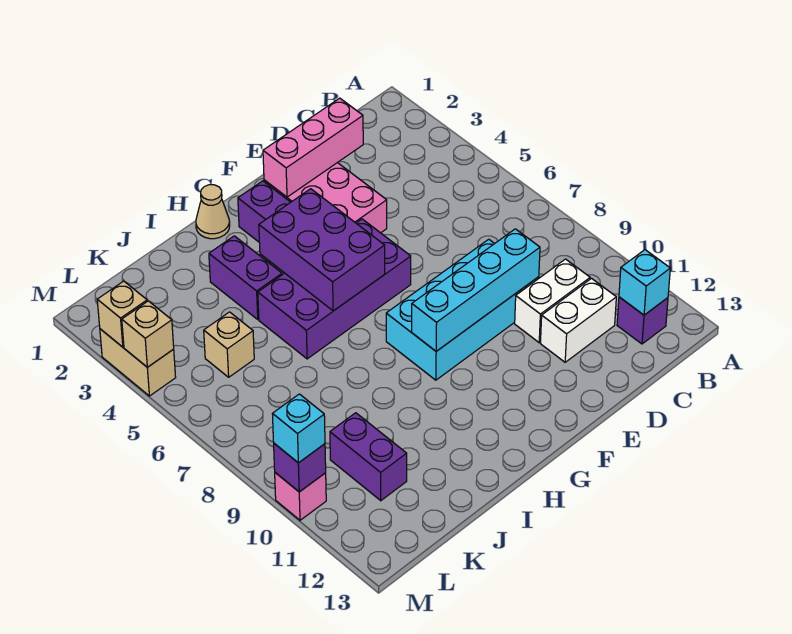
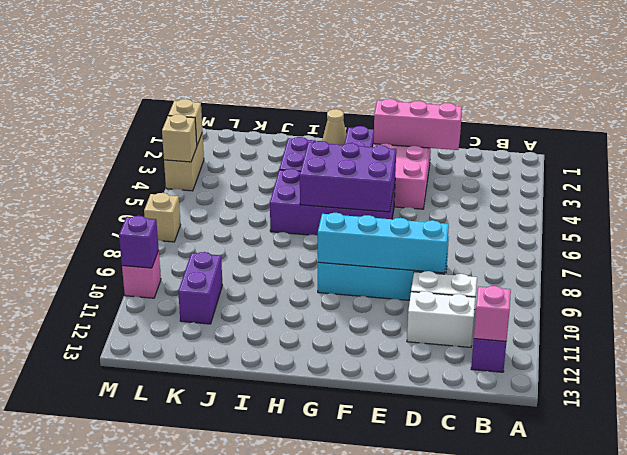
cyan 1x1 brick [619,250,670,315] -> pink 1x1 brick [474,286,511,341]
purple 2x3 brick [259,189,385,311] -> purple 2x3 brick turned to [300,141,396,212]
tan 1x1 brick [204,312,254,377] -> tan 1x1 brick moved to [144,193,180,242]
cyan 1x1 brick [273,394,325,463] -> none

